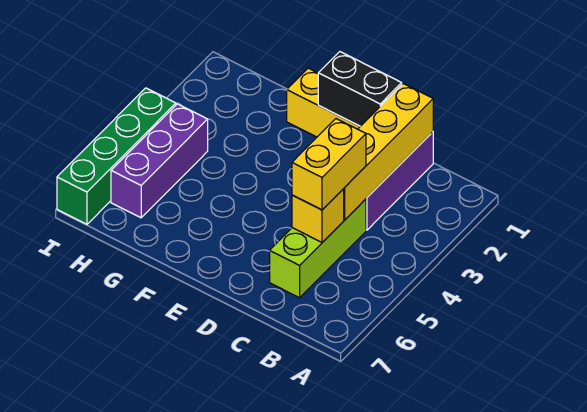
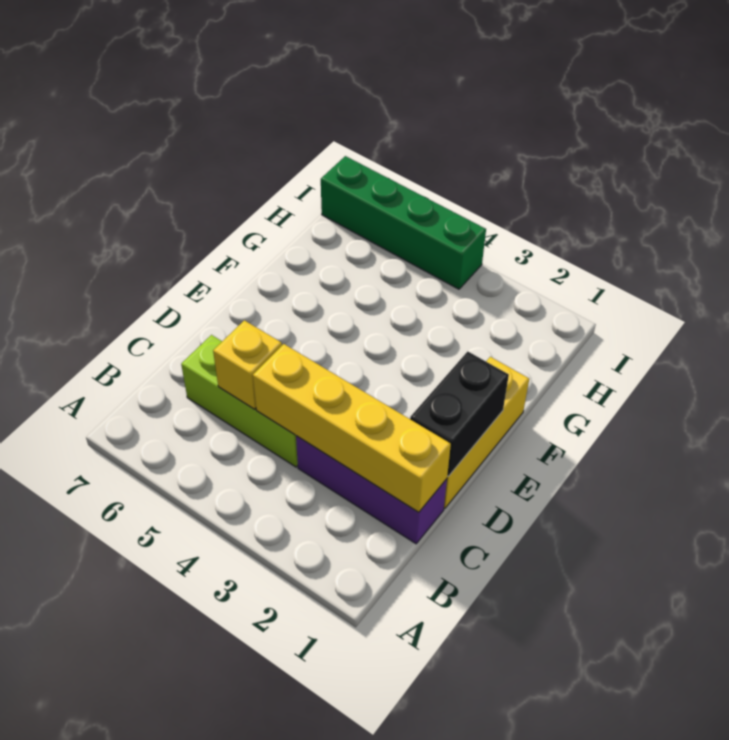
yellow 1x2 brick [292,119,366,210] -> none
purple 1x3 brick [111,104,208,218] -> none

